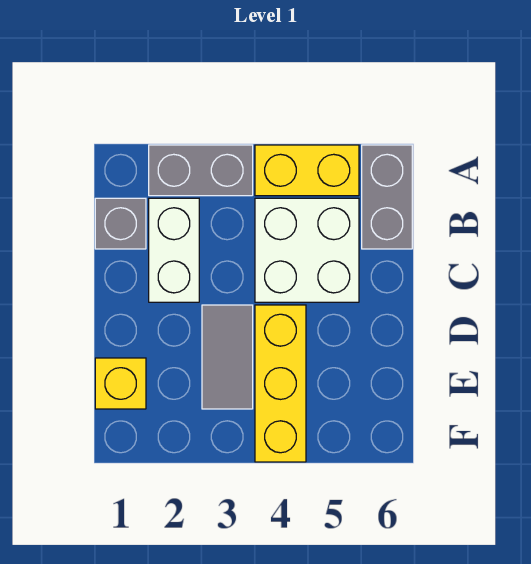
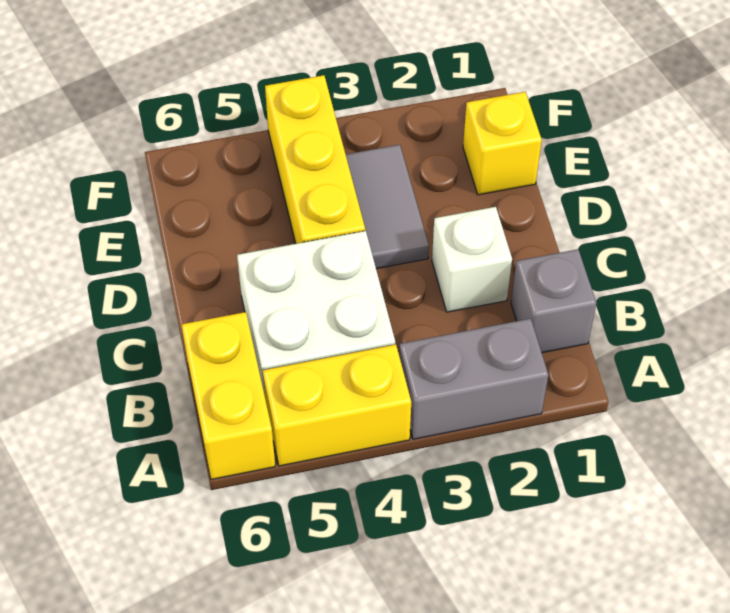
grey 1x2 brick [362,145,412,249] -> yellow 1x2 brick [181,312,275,479]
white 1x2 brick [149,198,199,302] -> white 1x1 brick [432,207,512,312]

